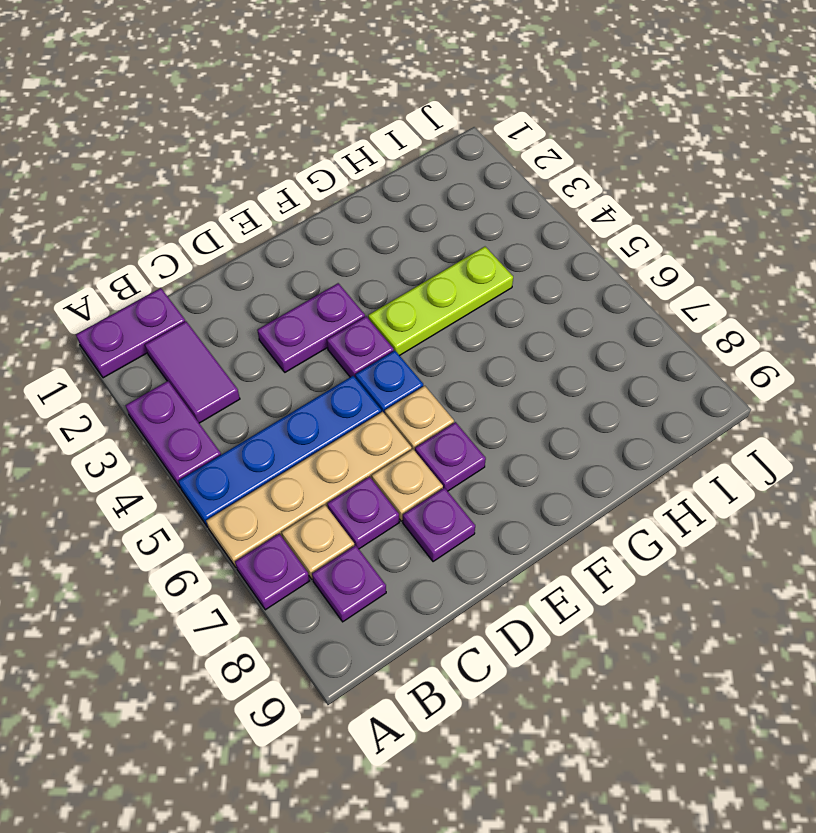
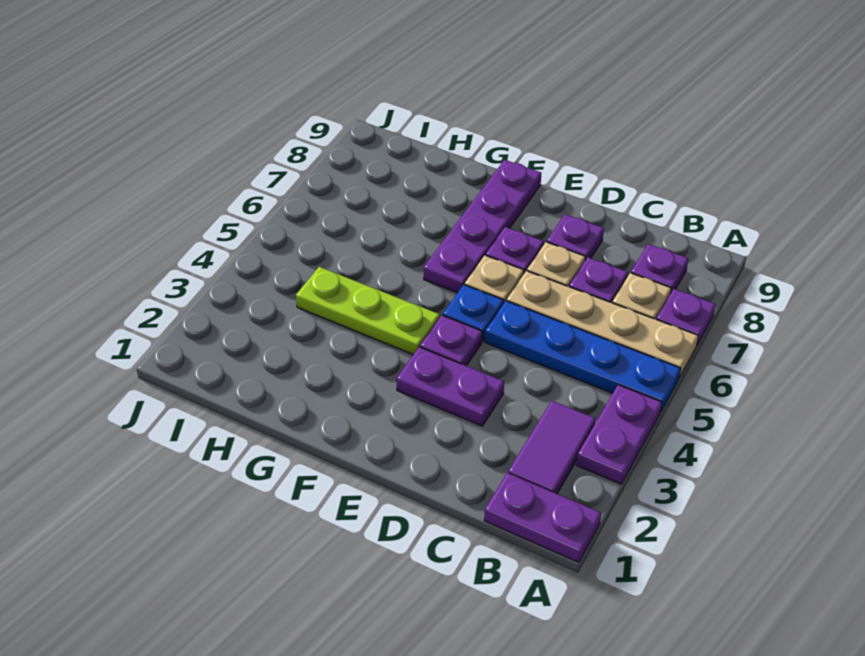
none -> purple 1x4 plate [424,160,541,293]

